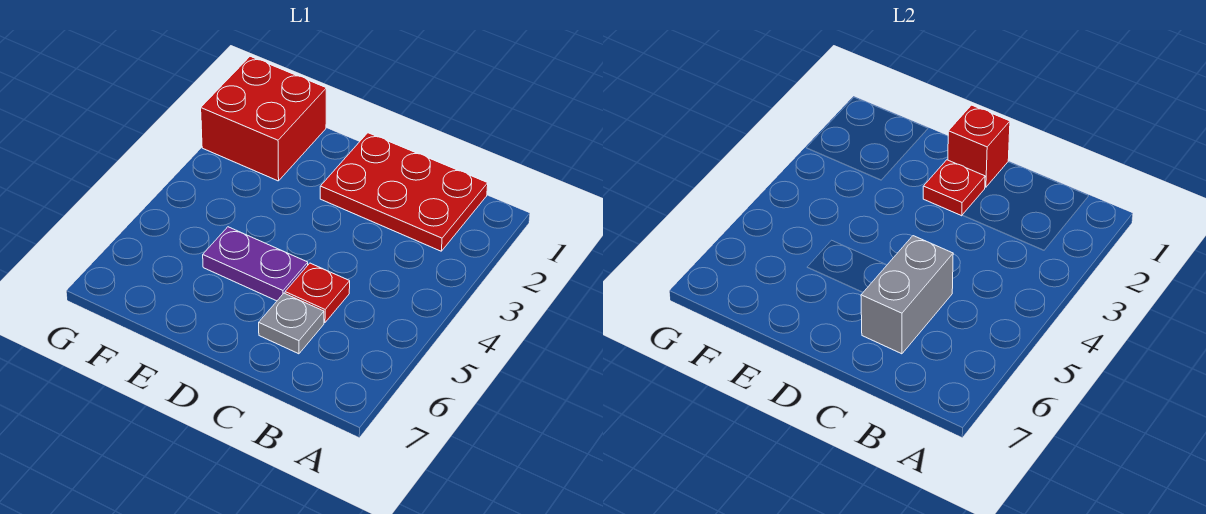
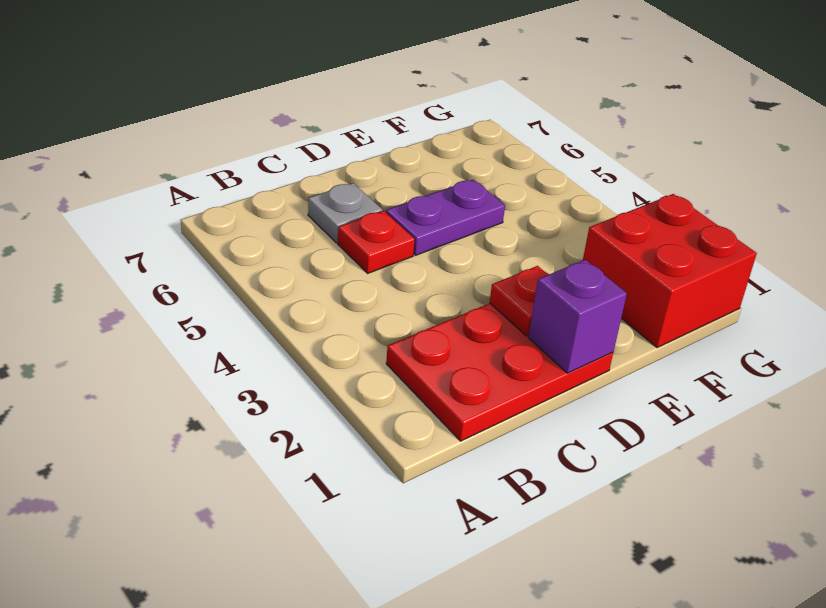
grey 1x2 brick [861,236,953,354] -> none
red 1x1 brick [948,105,1010,187] -> purple 1x1 brick [528,260,627,373]

